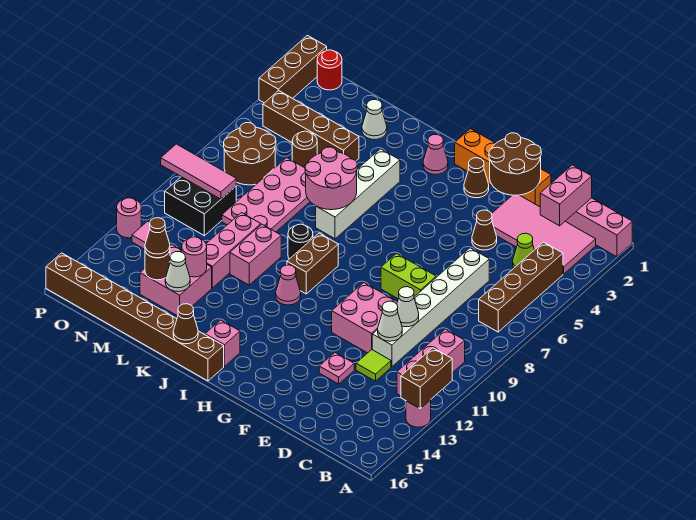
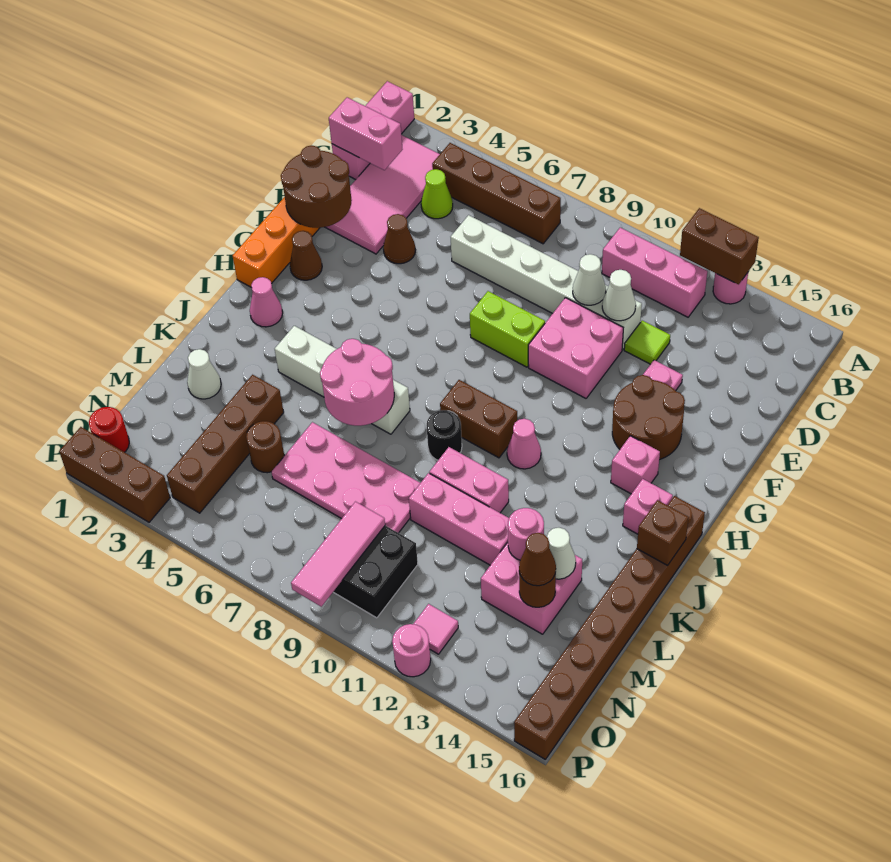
lime 1x2 brick [381,254,436,299] -> lime 1x2 brick turned to [470,291,545,367]
none -> pink 1x1 brick [611,436,660,494]
brown 1x1 cone [173,304,198,344] -> brown 1x1 brick [637,500,689,566]
brown 2x2 round brick [224,123,276,185] -> brown 2x2 round brick moved to [612,375,685,460]

